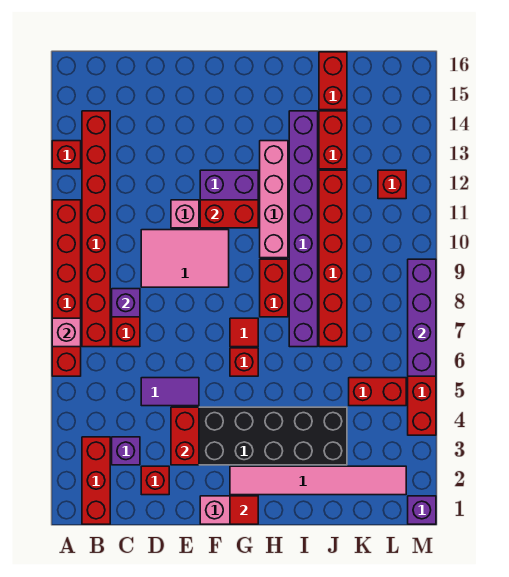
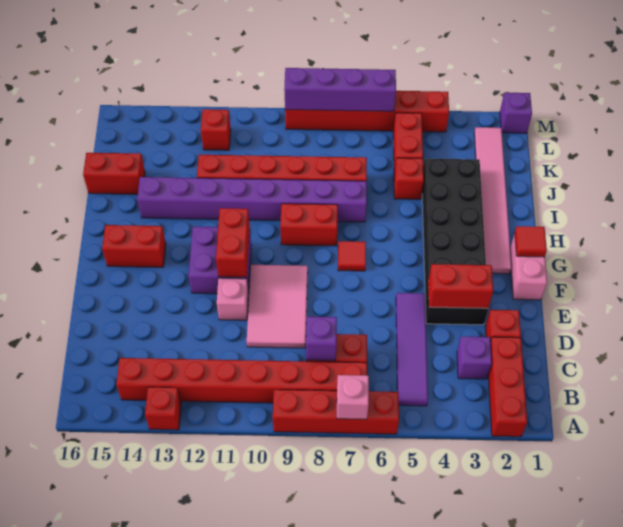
red 1x6 brick [52,200,81,376] -> red 1x4 brick [273,390,399,434]
red 1x3 brick [82,437,110,524] -> red 1x3 brick turned to [488,337,527,437]
purple 1x2 tile [141,378,199,406] -> purple 1x4 tile [396,293,428,406]
red 1x1 brick [230,348,258,376] -> red 1x1 brick moved to [394,158,424,199]
pink 1x4 brick [260,141,288,258] -> none
red 1x2 brick [319,111,347,169] -> red 1x2 brick moved to [102,225,166,267]

